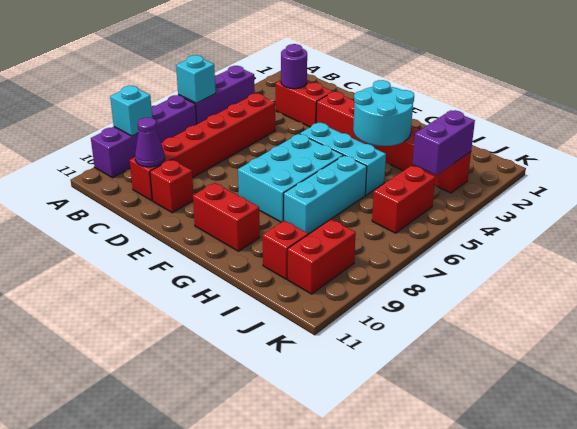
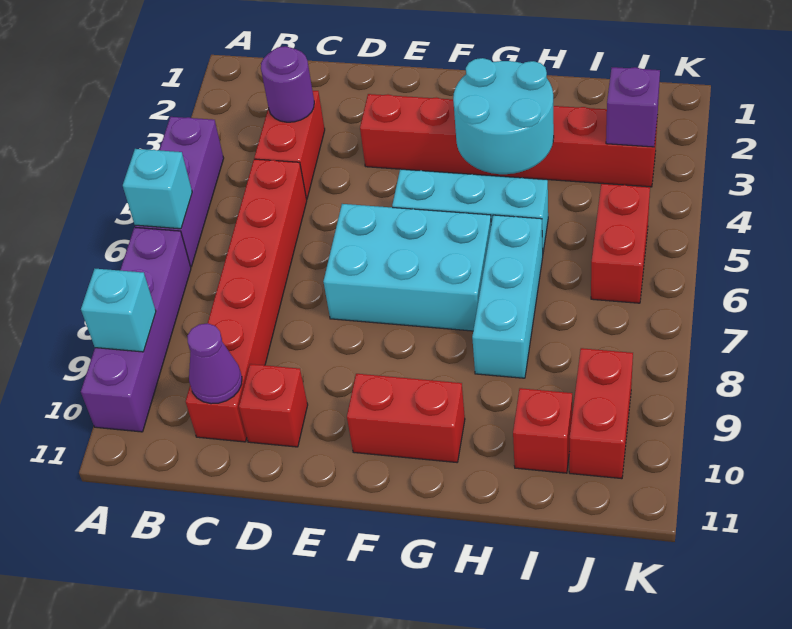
red 1x2 brick [276,80,333,127] -> red 1x2 brick turned to [254,90,325,199]
cyan 2x3 brick [238,134,343,222] -> cyan 2x3 brick turned to [323,204,491,331]
purple 1x2 brick [412,110,475,175] -> purple 1x1 brick [606,67,660,147]

